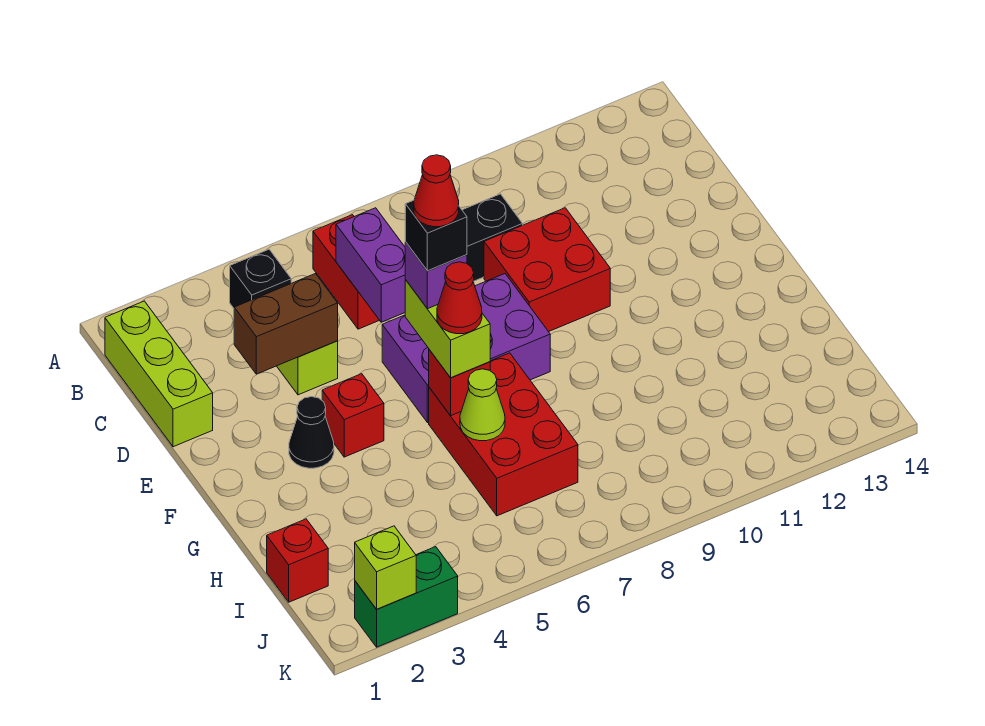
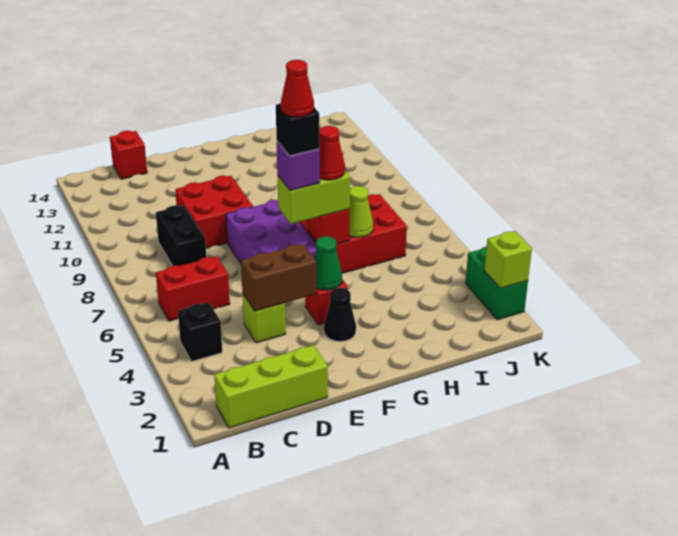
purple 1x2 brick [336,208,406,322] -> none
brown 1x2 brick [234,274,338,374] -> brown 1x2 brick turned to [241,244,317,311]
none -> green 1x1 cone [314,236,342,290]
red 1x1 brick [267,519,328,602] -> red 1x1 brick moved to [110,131,147,179]

